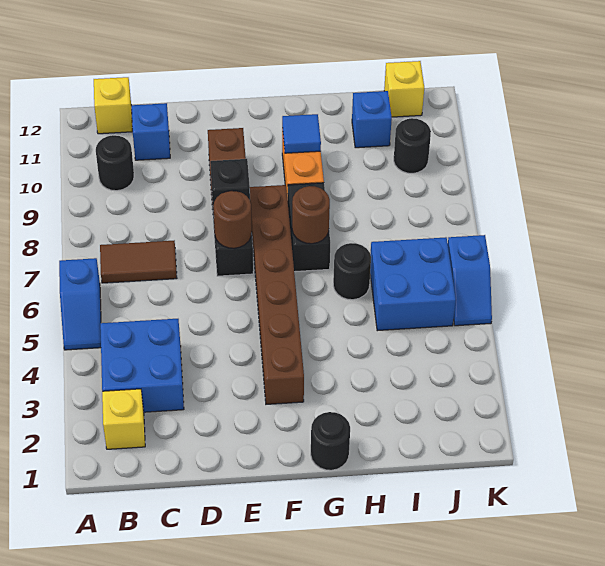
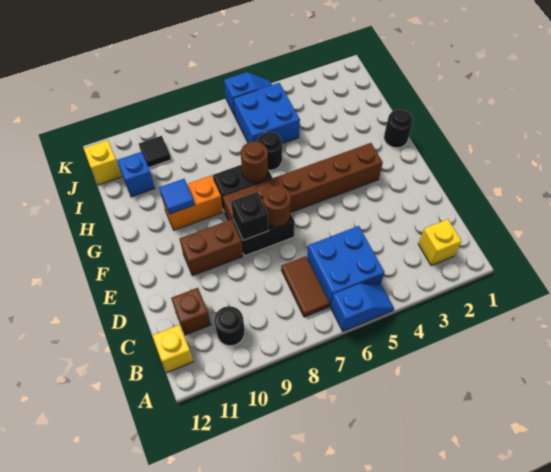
blue 2x2 brick [100,319,184,412] -> blue 2x2 brick moved to [307,226,385,306]
blue 1x1 brick [132,103,170,160] -> brown 1x1 brick [171,288,211,335]
black 1x1 round brick [394,118,431,173] -> black 1x1 tile [139,136,171,167]

